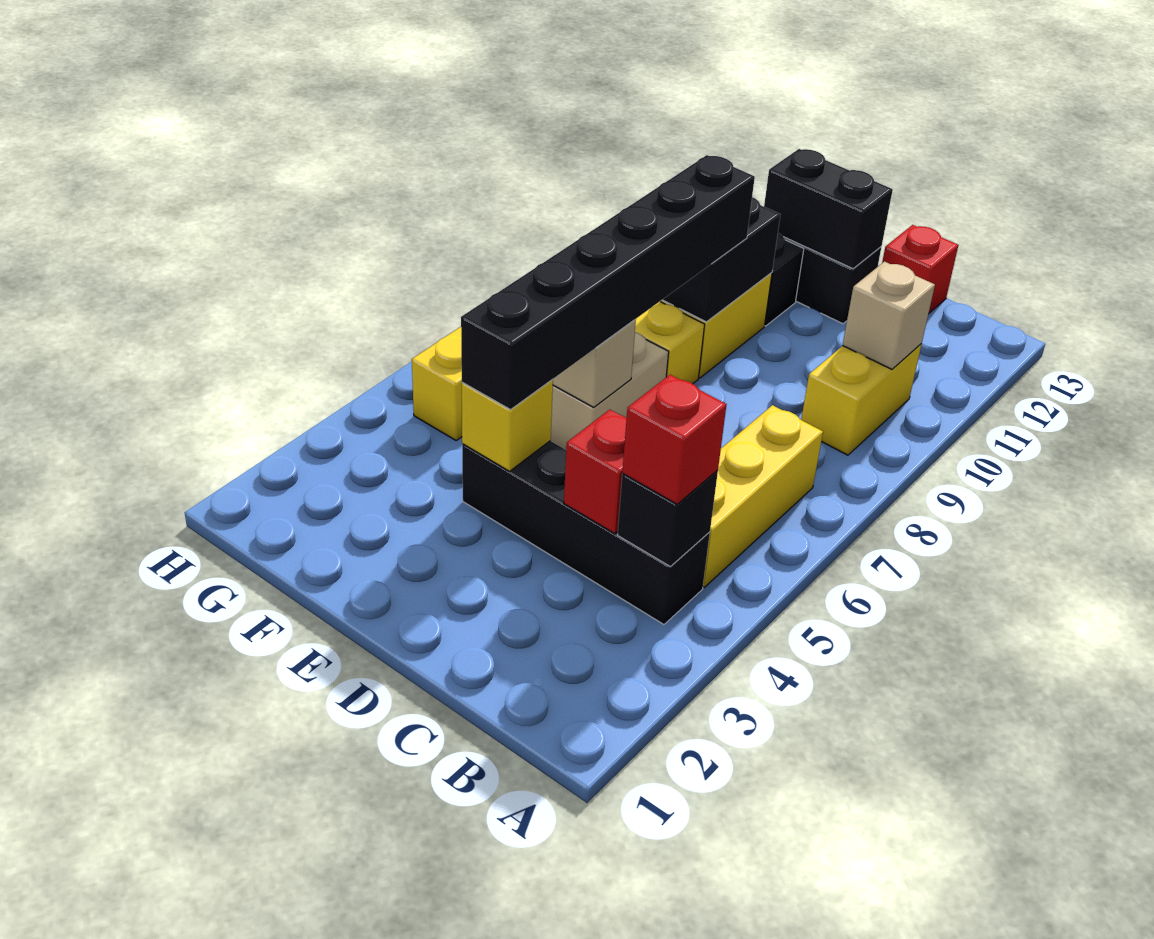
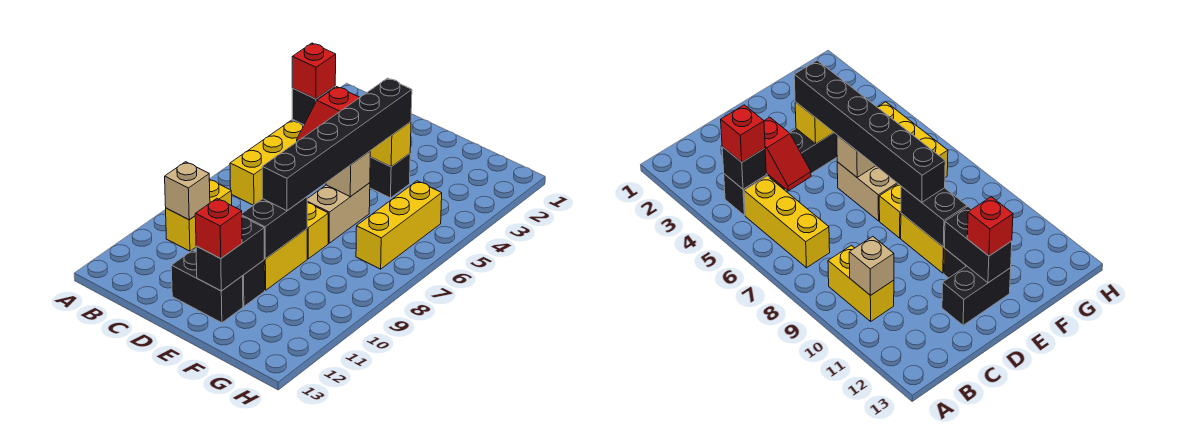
red 1x1 brick [882,225,958,313] -> red 1x1 brick moved to [195,198,242,259]
black 1x2 brick [764,149,893,269] -> black 1x2 brick turned to [196,217,265,291]

